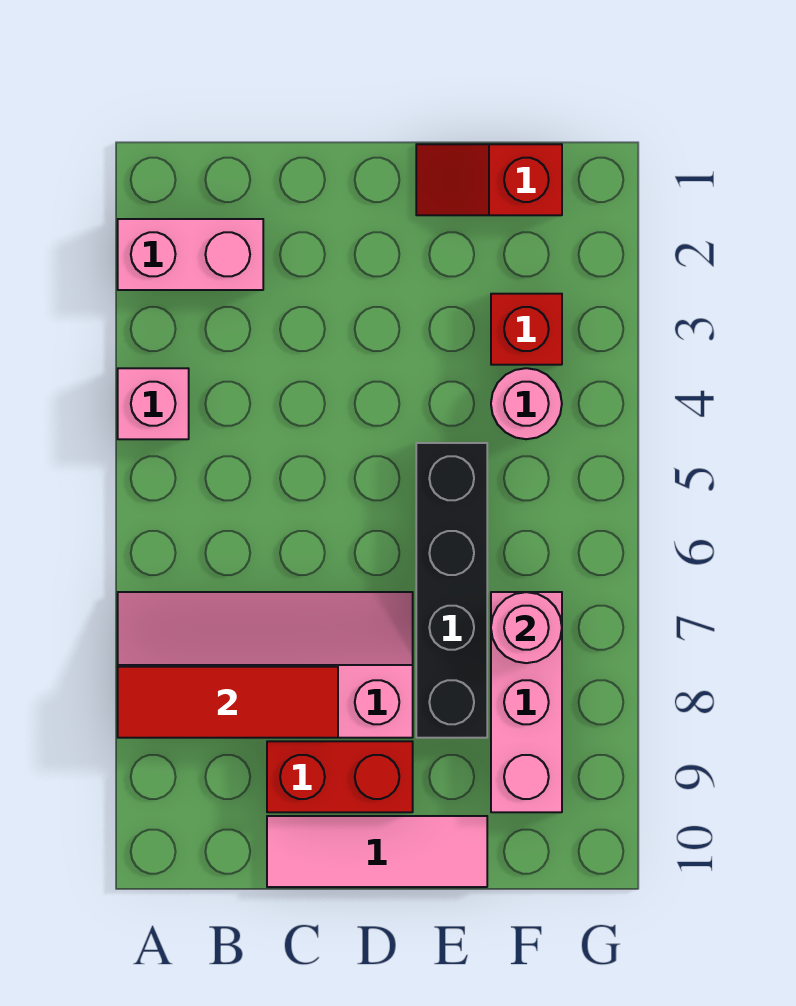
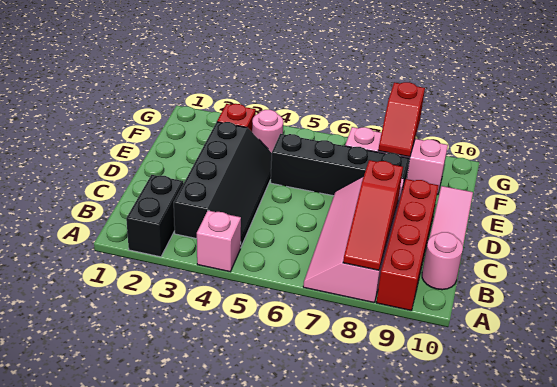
pink 1x2 brick [118,219,263,290] -> black 1x2 brick [126,175,183,257]
red 1x3 tile [118,667,338,738] -> red 1x3 slope [343,160,403,270]
none -> black 2x4 slope [174,122,272,248]
red 1x2 brick [267,741,413,812] -> red 1x4 brick [376,179,438,310]
red 1x2 slope [416,144,562,215] -> red 1x2 slope moved to [378,82,425,157]
pink 1x1 round brick [491,592,562,663] -> pink 1x1 round brick moved to [422,232,463,290]

